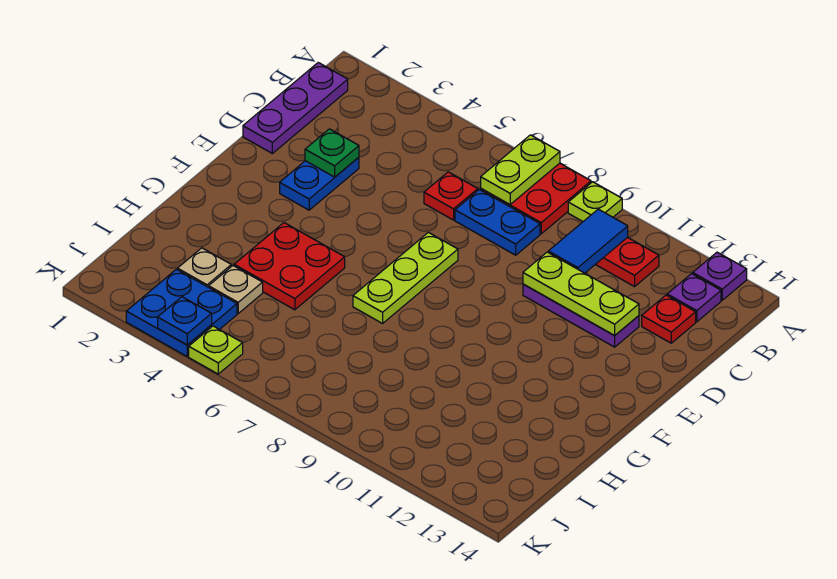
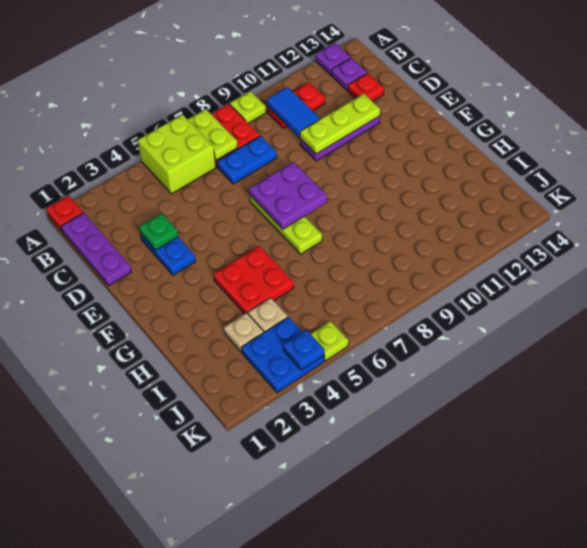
none -> lime 2x2 brick [138,115,216,194]
red 1x1 plate [424,172,478,220] -> red 1x1 plate moved to [46,195,83,231]
none -> purple 2x2 plate [249,162,327,229]

